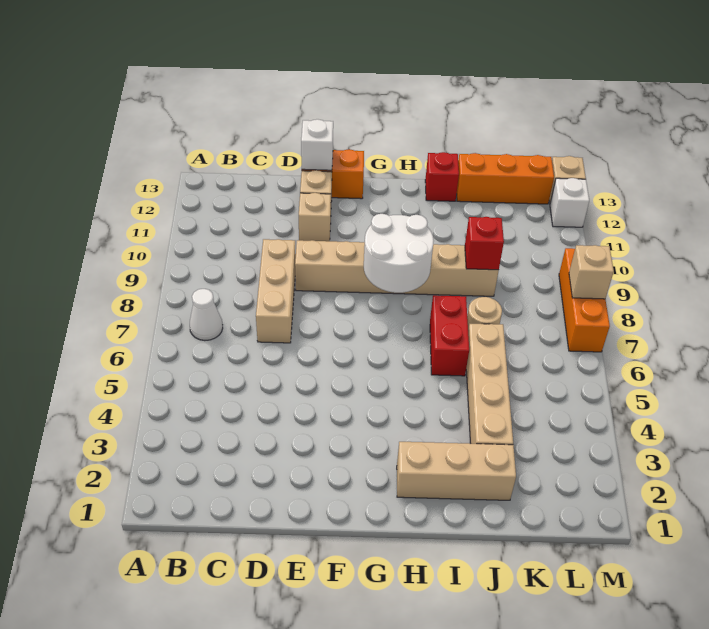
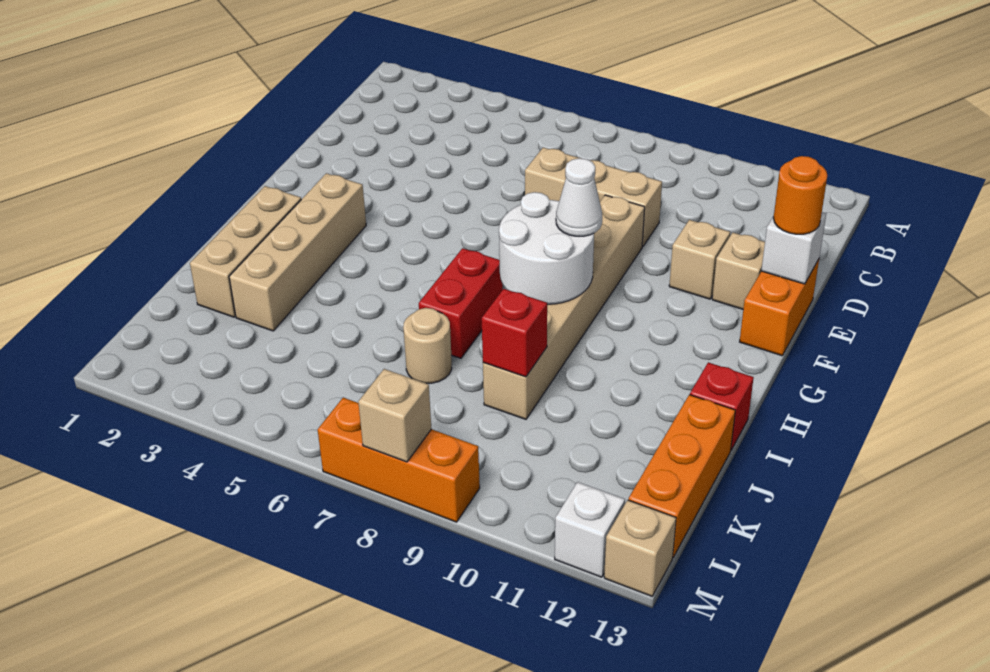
white 1x1 cone [190,289,223,341] -> white 1x1 cone moved to [556,158,602,236]
none -> orange 1x1 round brick [774,156,827,234]
red 1x2 brick [430,295,469,376] -> red 1x2 brick turned to [419,248,503,358]
tan 1x4 brick [466,324,513,445] -> tan 1x4 brick turned to [229,173,366,331]

